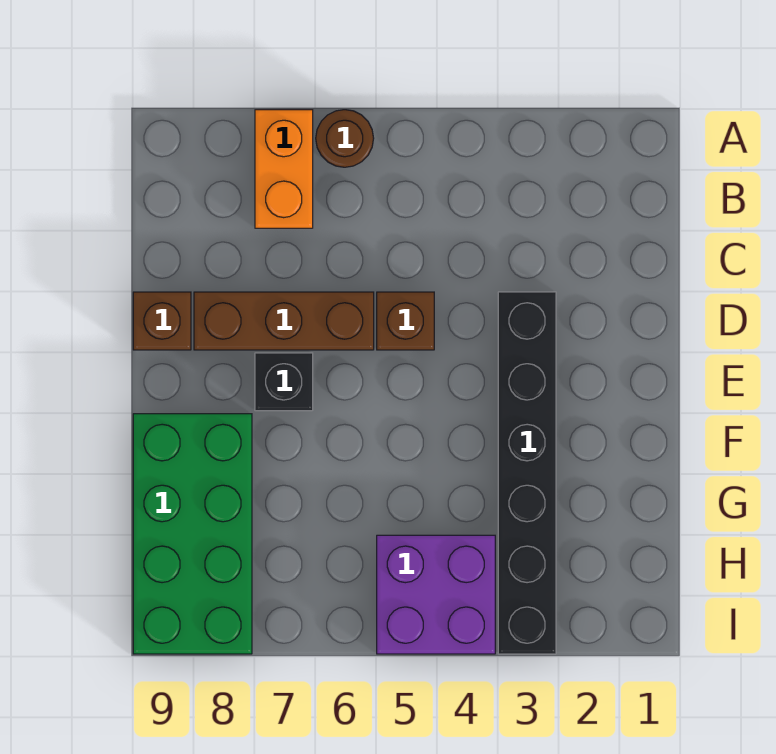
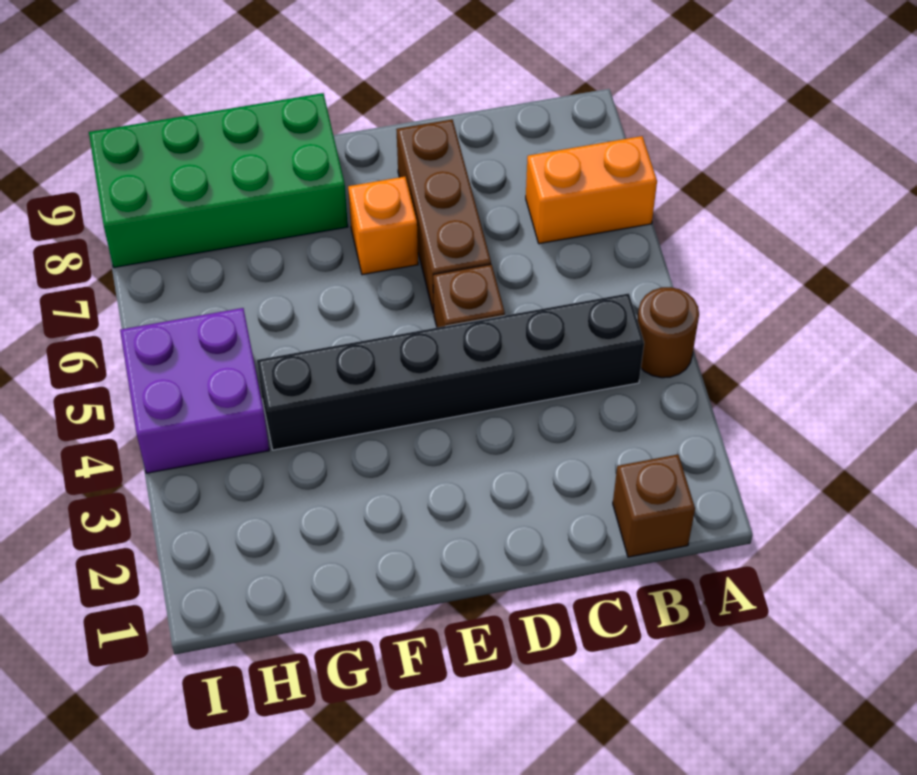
brown 1x1 round brick [316,110,374,167] -> brown 1x1 round brick moved to [637,287,699,378]
black 1x6 brick [498,292,556,654] -> black 1x6 brick moved to [257,293,644,450]
brown 1x1 brick [133,292,191,350] -> brown 1x1 brick moved to [613,454,695,557]
black 1x1 brick [255,353,313,411] -> orange 1x1 brick [348,177,418,275]

